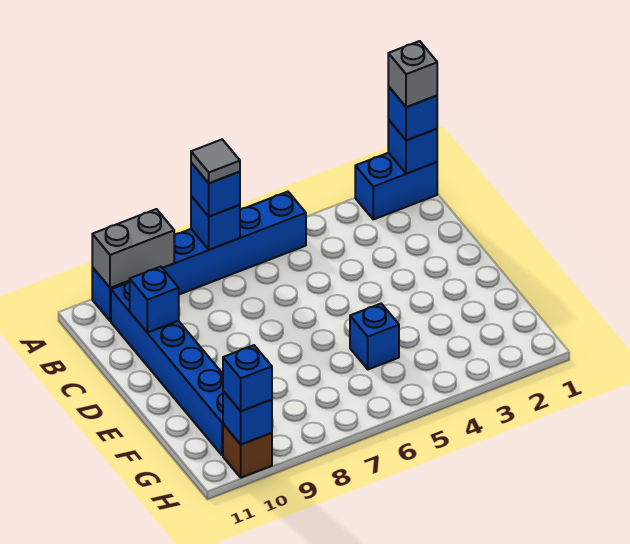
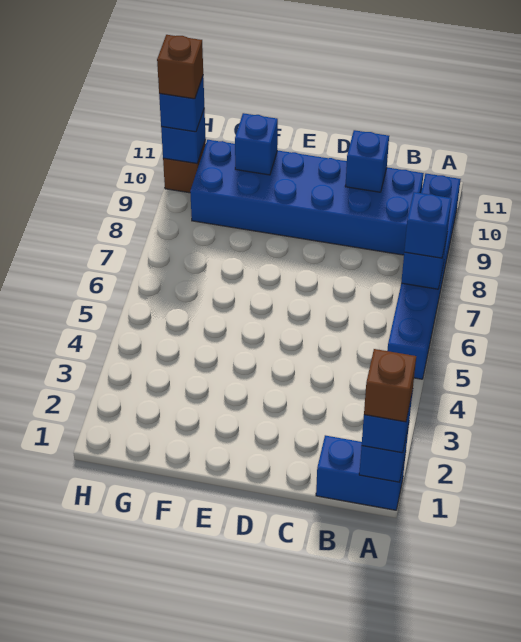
blue 1x2 brick [355,153,437,219] -> blue 1x2 brick turned to [316,435,406,510]
grey 1x1 brick [388,41,437,107] -> brown 1x1 brick [364,349,416,422]
grey 1x1 tile [191,140,240,183] -> none
grey 1x2 brick [92,209,174,288] -> none
blue 1x6 brick [111,282,223,455] -> blue 2x6 brick [190,140,424,255]
blue 1x1 brick [350,304,399,369] -> blue 1x1 brick moved to [235,113,278,175]
none -> brown 1x1 brick [157,35,203,99]

